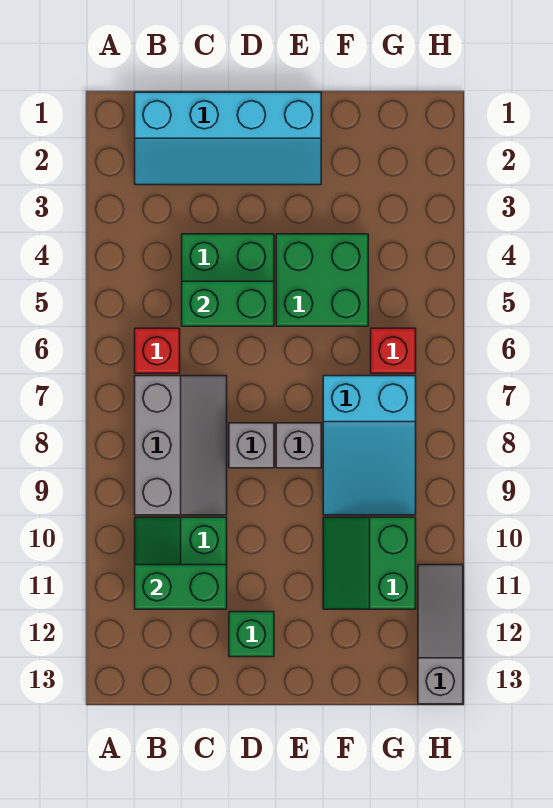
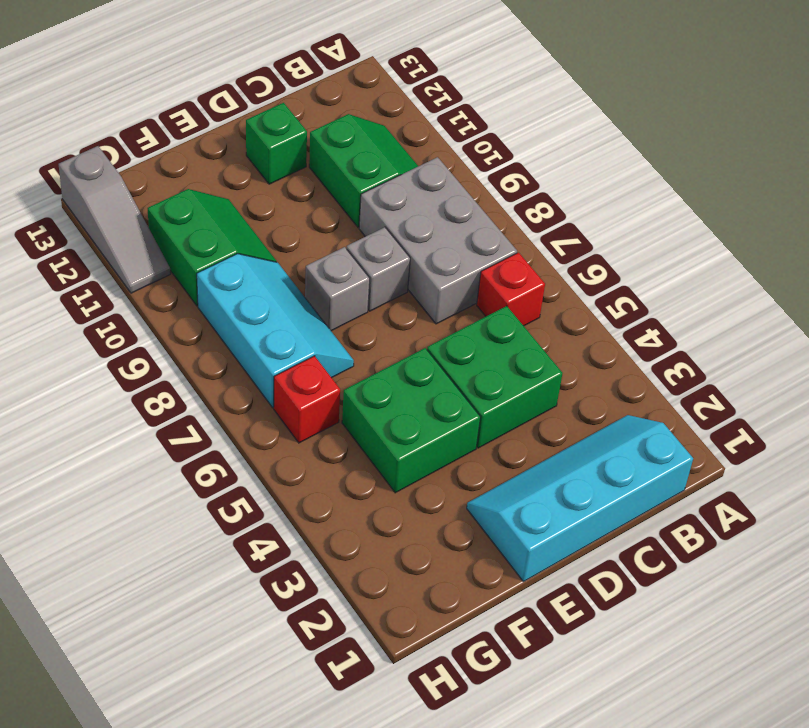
grey 2x3 slope [135,376,227,515] -> grey 2x3 brick [359,157,517,324]
green 1x2 brick [135,565,227,609] -> none
green 1x2 brick [182,281,274,326] -> none
cyan 2x3 slope [323,376,416,515] -> cyan 2x3 slope turned to [197,254,354,408]

